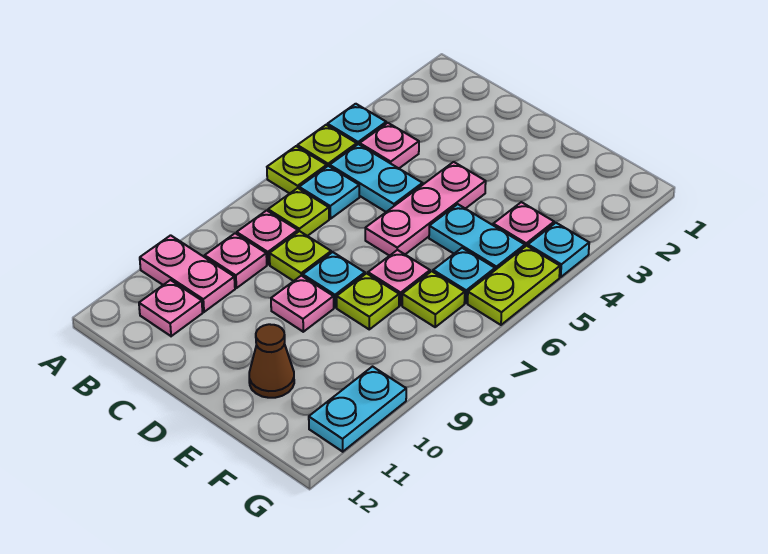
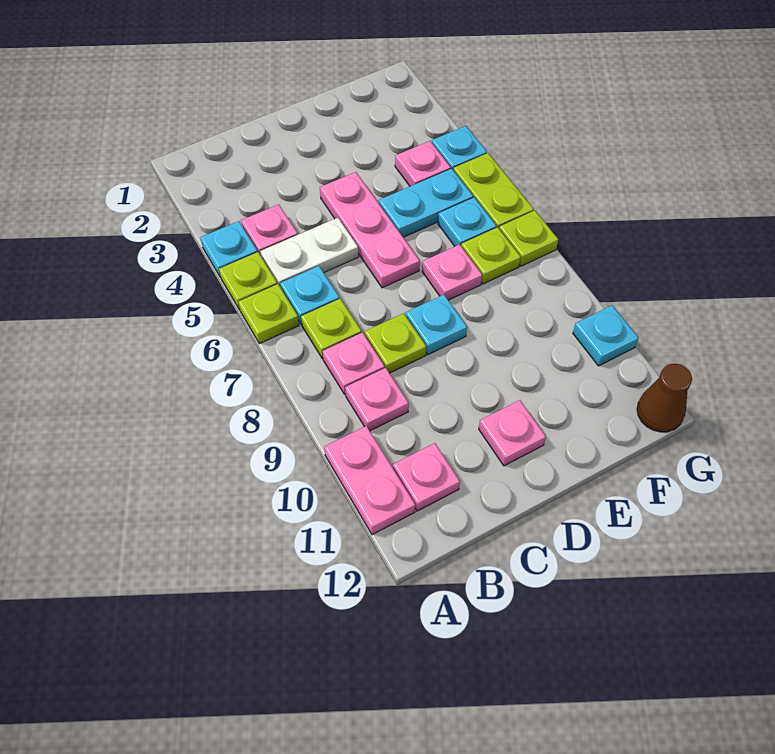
pink 1x2 plate [140,235,235,312] -> pink 1x2 plate turned to [324,426,415,535]
cyan 1x2 plate [330,144,423,212] -> white 1x2 plate [260,218,359,287]
pink 1x1 plate [271,276,334,332] -> pink 1x1 plate moved to [479,400,546,466]
lime 1x1 plate [337,273,399,329] -> lime 1x1 plate moved to [499,211,558,266]
brown 1x1 cone [249,324,294,398] -> brown 1x1 cone moved to [637,364,692,432]
cyan 1x2 plate [309,367,406,452] -> cyan 1x1 plate [573,305,639,366]

